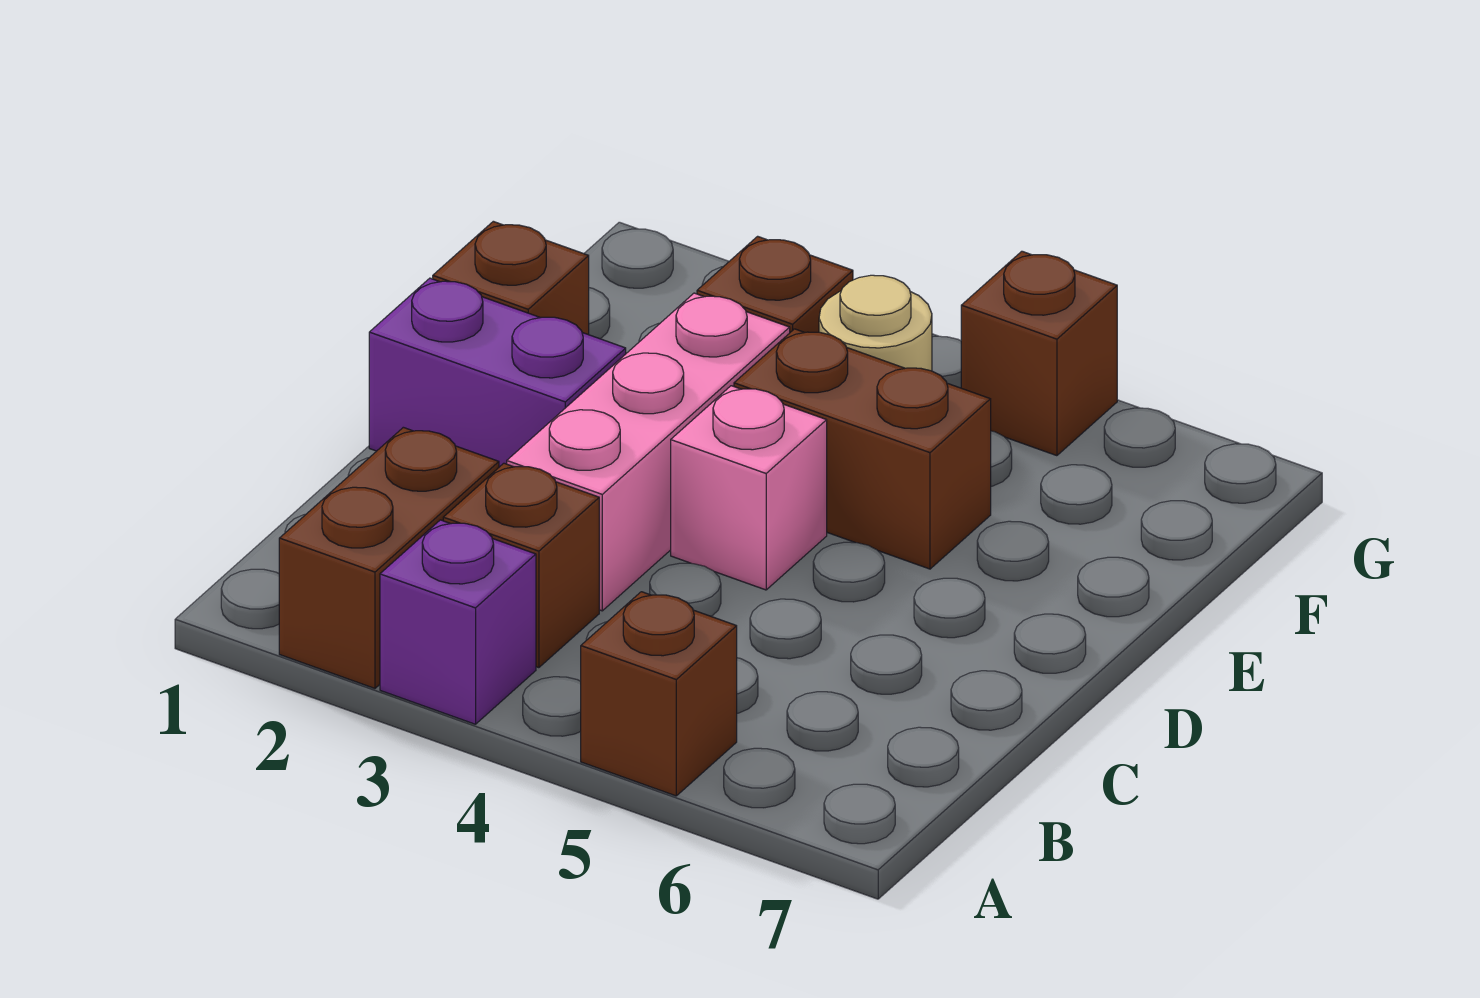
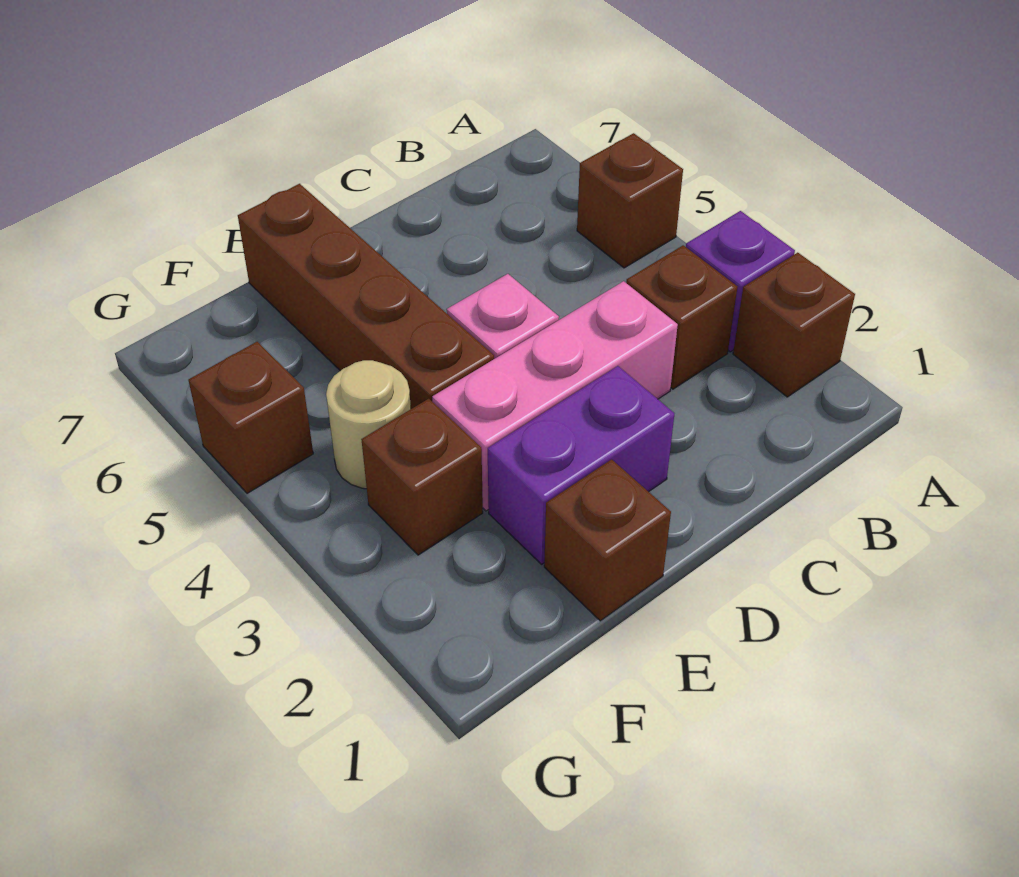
brown 1x2 brick [279,427,499,688] -> brown 1x1 brick [733,253,855,397]
purple 1x2 brick [369,278,626,467] -> purple 1x2 brick turned to [488,366,674,564]
brown 1x2 brick [734,329,991,569] -> brown 1x4 brick [238,184,494,409]

